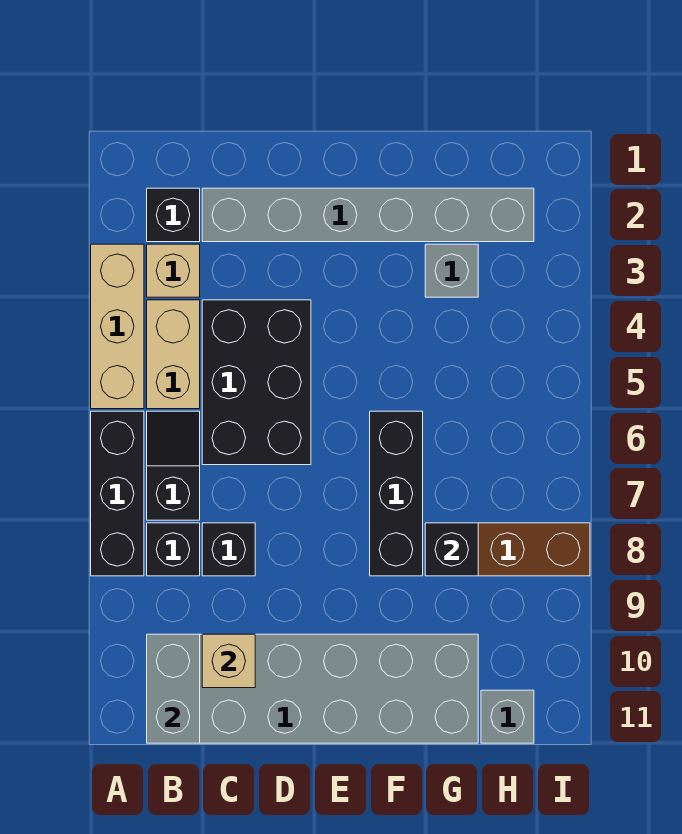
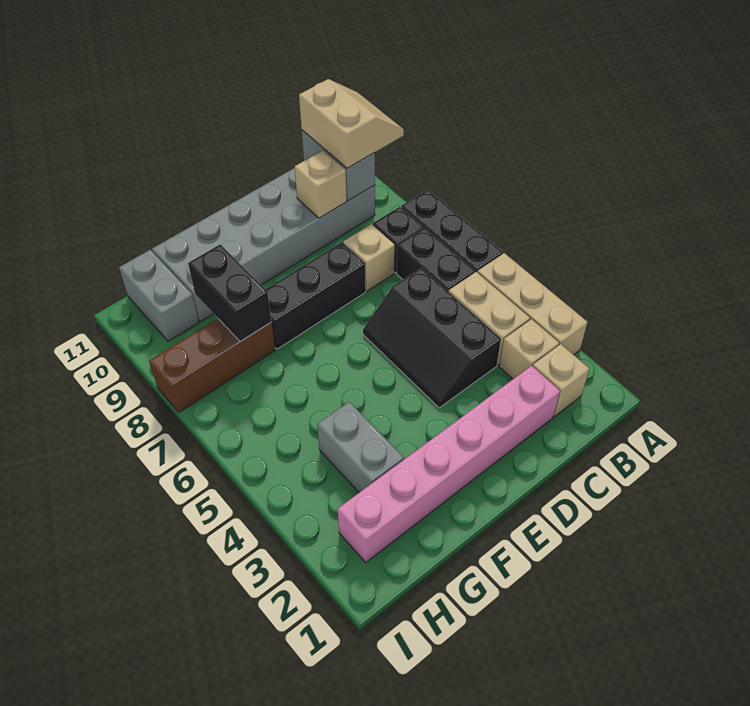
none -> tan 2x2 slope [299,79,404,168]
black 1x1 brick [147,188,200,242] -> tan 1x1 brick [533,344,589,416]
black 1x2 slope [147,411,200,520] -> black 1x2 brick [397,228,475,292]
grey 1x6 brick [202,188,534,242] -> pink 1x6 brick [338,366,560,562]
black 2x3 brick [202,300,311,465] -> black 2x3 slope [363,268,501,408]
black 1x1 brick [202,523,255,576] -> tan 1x1 brick [344,224,395,291]
black 1x3 brick [370,411,423,576] -> black 1x3 brick turned to [266,242,366,349]
grey 1x1 brick [425,244,478,297] -> grey 1x2 brick [317,402,404,492]
black 1x1 brick [425,523,478,576] -> black 1x2 brick [188,244,271,342]
grey 1x1 brick [481,690,534,743] -> grey 1x2 brick [119,250,199,341]

